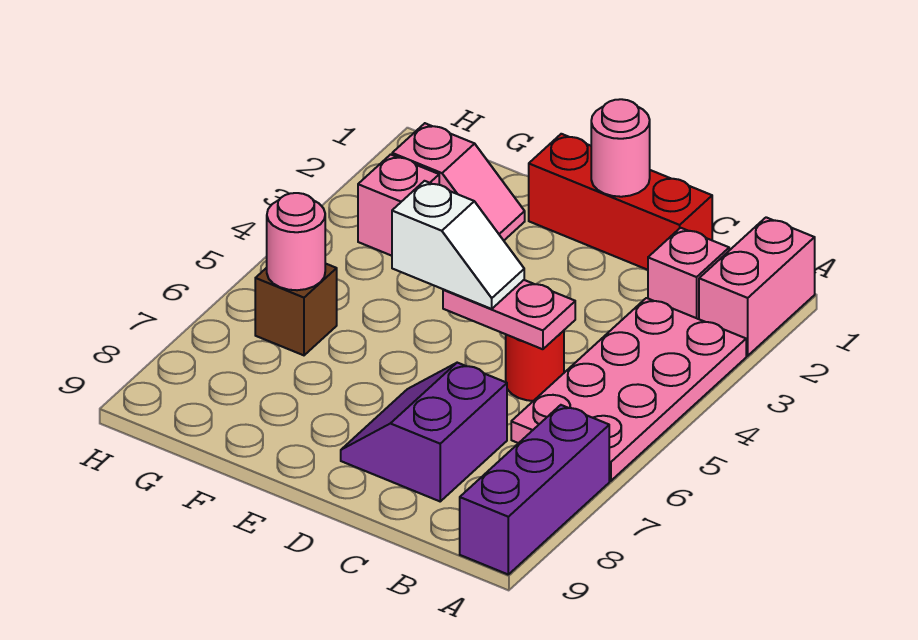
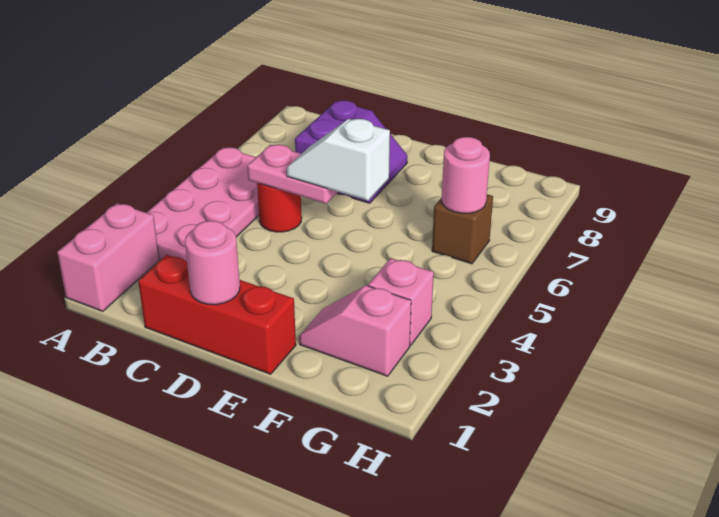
purple 1x3 brick [460,405,609,574] -> none
pink 1x1 brick [648,228,729,319] -> none

